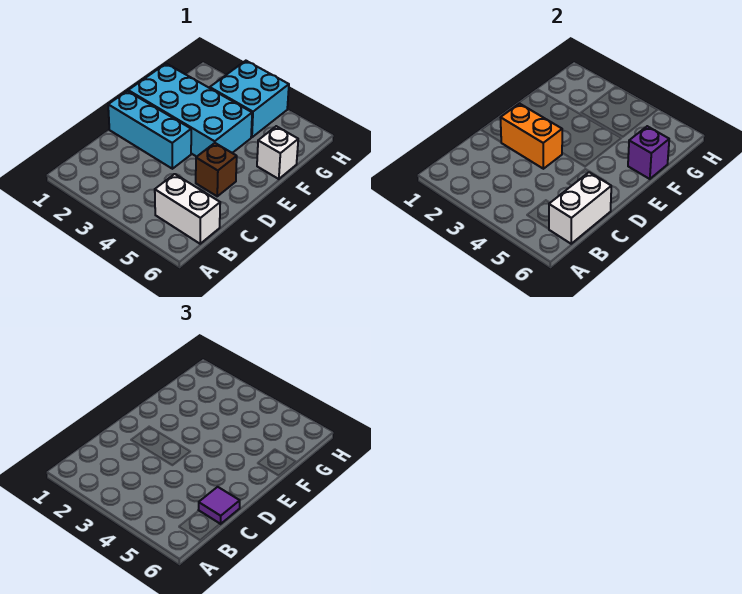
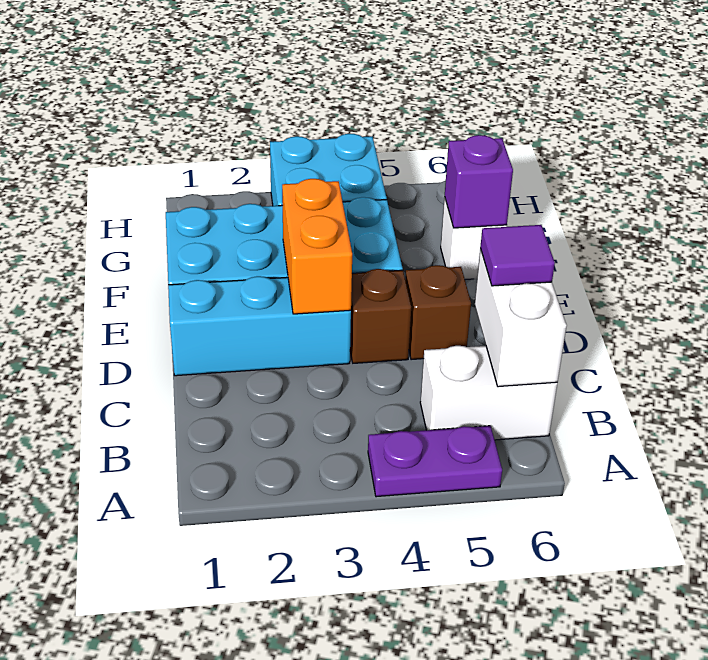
none -> purple 1x2 plate [368,426,502,497]
orange 1x2 brick [500,104,562,169] -> orange 1x2 brick turned to [282,179,352,314]
none -> brown 1x1 brick [350,269,411,363]

